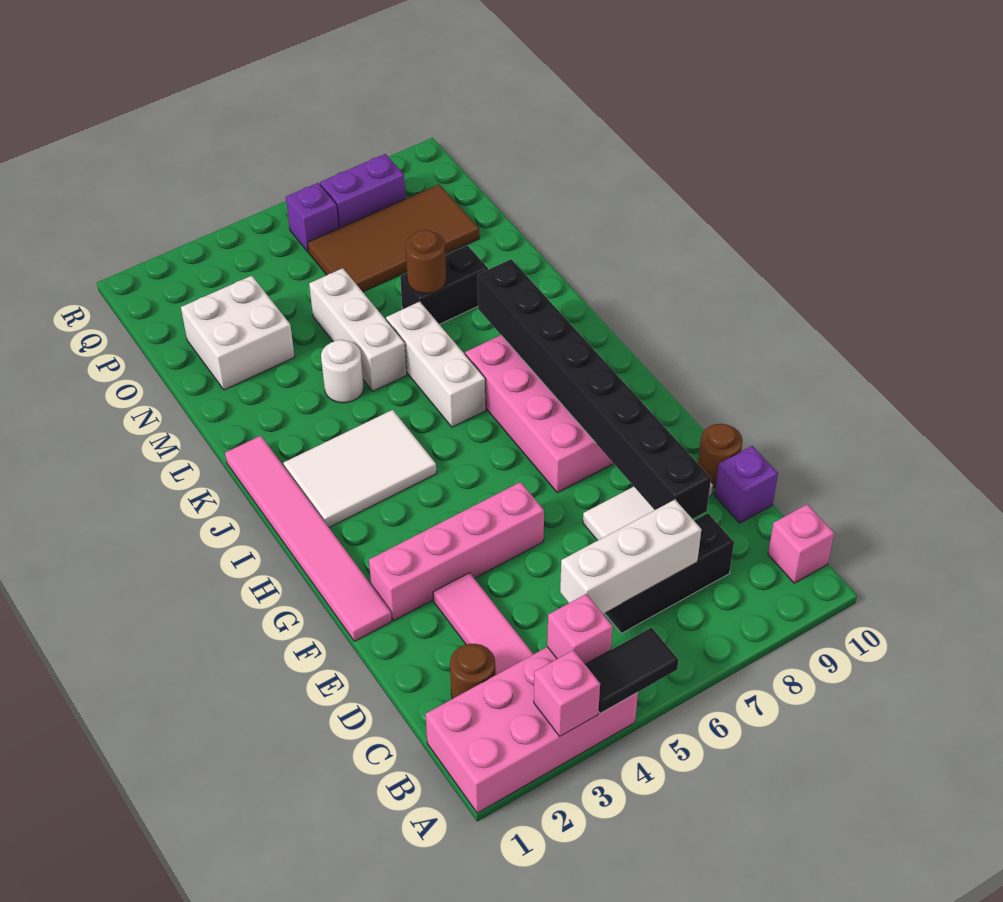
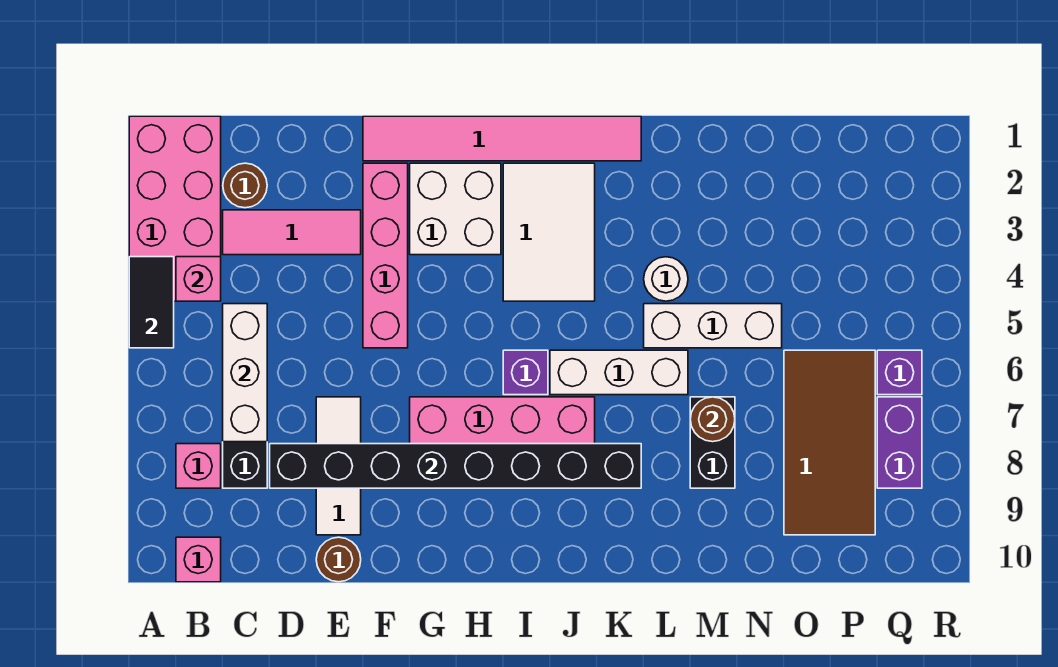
pink 1x1 brick [534,650,600,736] -> pink 1x1 brick moved to [176,444,221,488]
purple 1x1 brick [715,446,778,523] -> purple 1x1 brick moved to [503,350,548,395]
white 2x2 brick [181,276,295,390] -> white 2x2 brick moved to [410,163,501,255]

